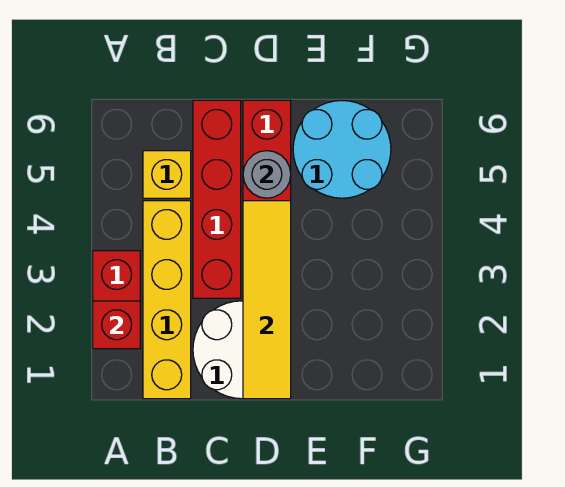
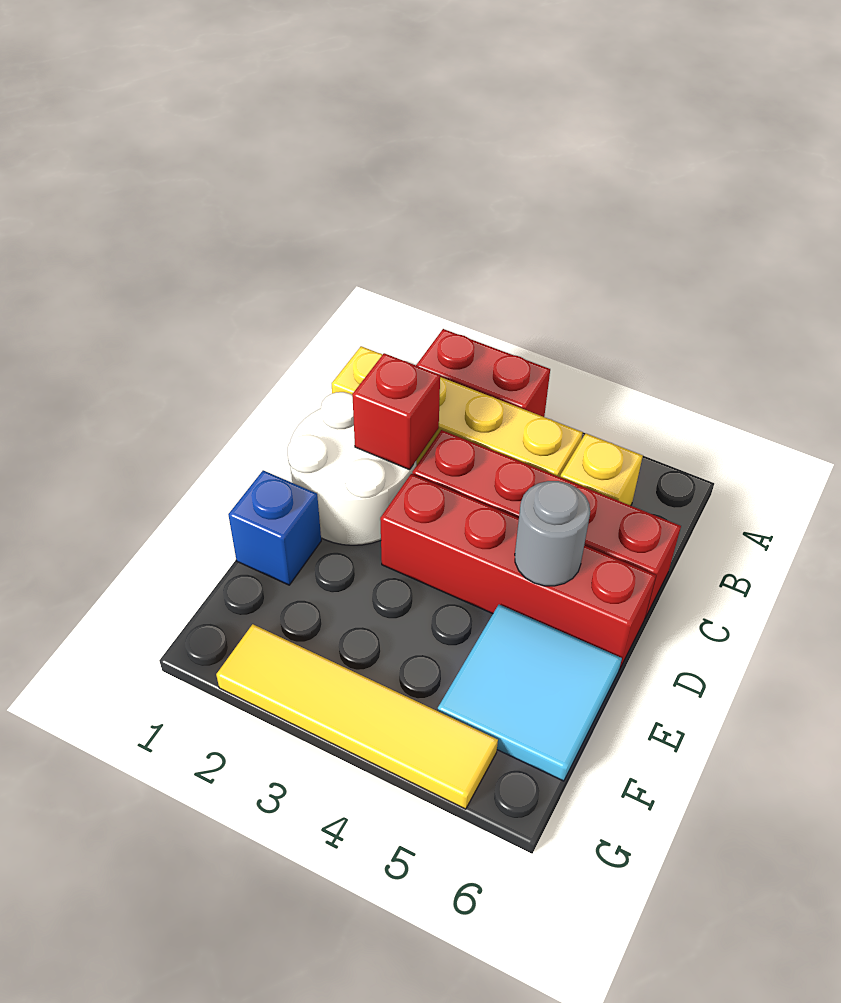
red 1x1 brick [93,301,140,349] -> red 1x1 brick moved to [352,353,440,470]
yellow 1x4 tile [243,201,291,399] -> yellow 1x4 tile moved to [216,624,498,809]
none -> blue 1x1 brick [228,470,321,585]
cyan 2x2 round brick [293,101,391,198] -> cyan 2x2 tile [438,605,622,781]

